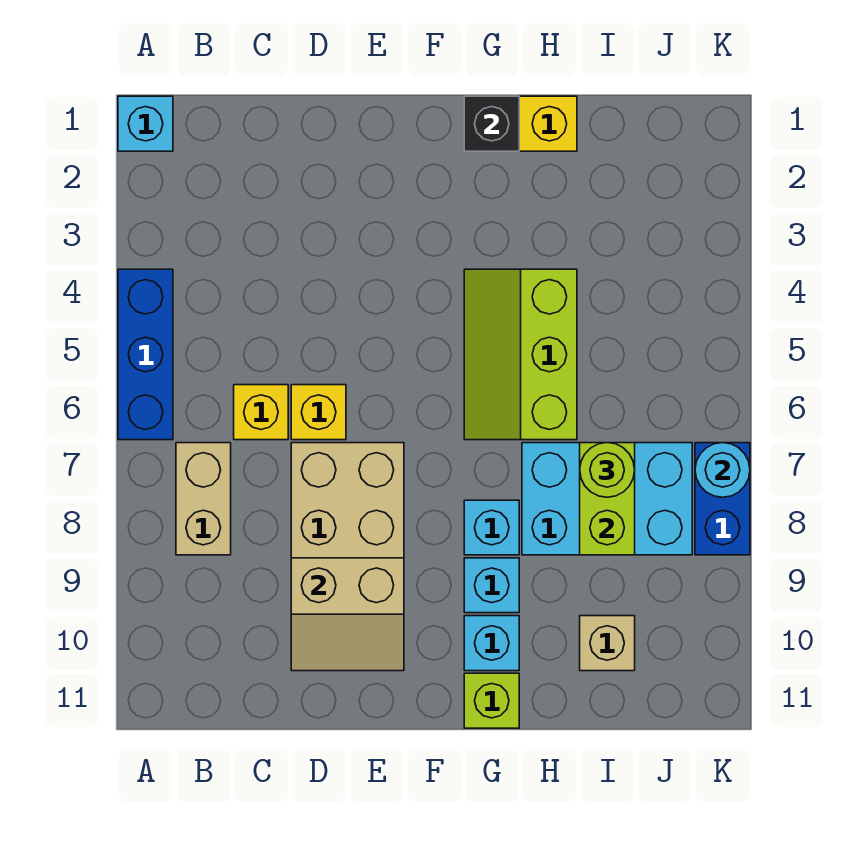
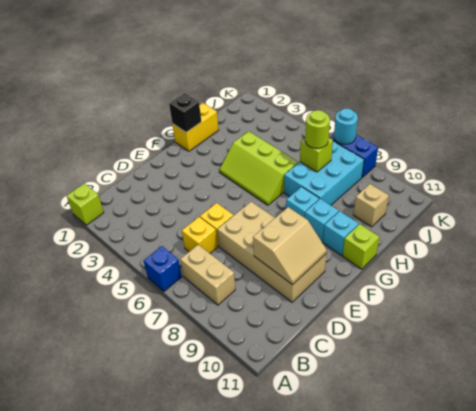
cyan 1x1 brick [118,96,173,151] -> lime 1x1 brick [67,184,104,225]
blue 1x3 brick [118,269,173,440] -> blue 1x1 brick [143,246,182,291]
lime 1x2 brick [580,443,635,555] -> lime 1x1 brick [300,138,333,172]

